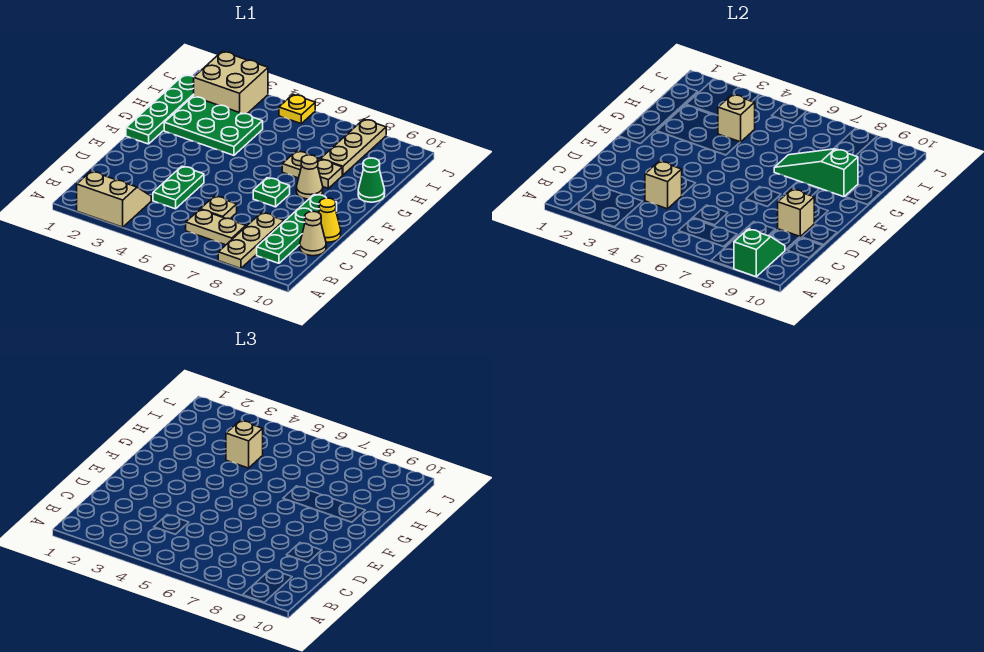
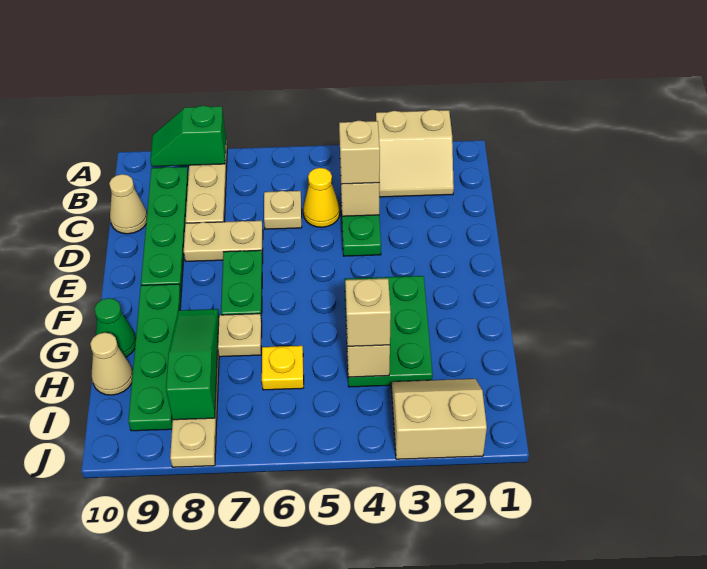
green 1x2 slope [734,229,785,277] -> green 1x2 slope turned to [150,106,226,166]
tan 1x2 plate [186,210,246,245] -> tan 1x2 plate moved to [184,221,263,261]
tan 1x1 brick [778,189,814,237] -> tan 1x1 brick moved to [339,121,380,184]
yellow 1x1 cone [319,198,341,242] -> yellow 1x1 cone moved to [303,168,340,227]
green 1x1 plate [253,178,290,207] -> green 1x2 plate [221,250,263,321]
green 1x4 plate [126,75,194,144] -> green 1x4 plate moved to [128,284,181,431]
tan 1x1 cone [296,155,323,199] -> tan 1x1 cone moved to [90,333,133,395]
green 2x3 plate [164,96,263,155] -> green 2x3 plate turned to [344,276,433,387]
green 1x3 slope [774,149,858,197] -> green 1x3 slope turned to [166,309,219,420]
tan 2x2 brick [194,51,268,114] -> tan 2x2 slope [391,379,487,459]
yellow 1x1 plate [279,95,315,123] -> yellow 1x1 plate moved to [262,346,304,390]

